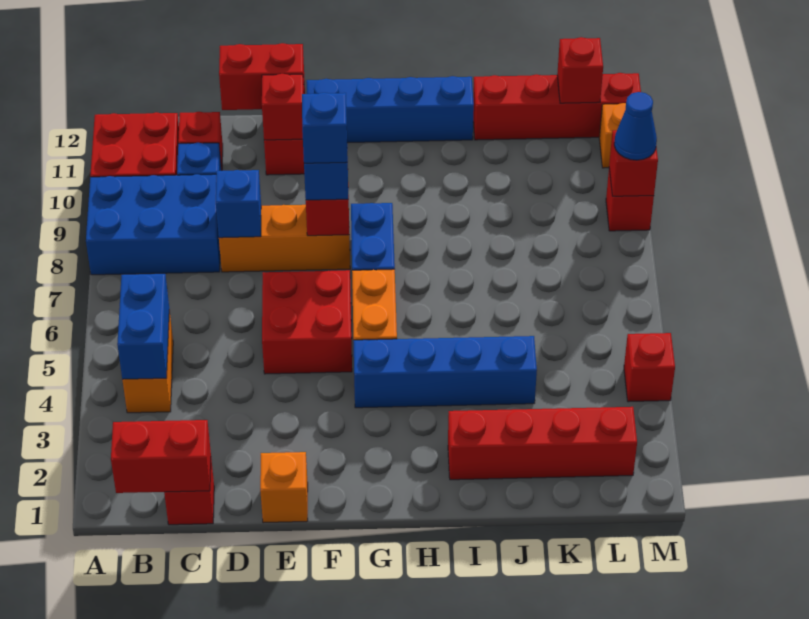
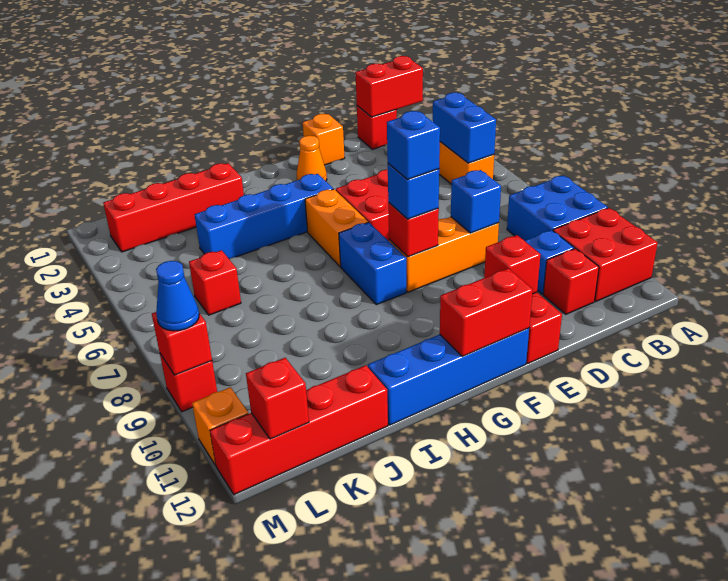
blue 2x3 brick [86,174,220,275] -> blue 2x2 brick [507,176,608,241]
red 1x2 brick [219,43,305,110] -> red 1x2 brick moved to [440,268,533,357]
none -> orange 1x1 cone [297,136,327,181]
red 1x1 brick [624,333,675,402] -> red 1x1 brick moved to [189,250,241,315]

